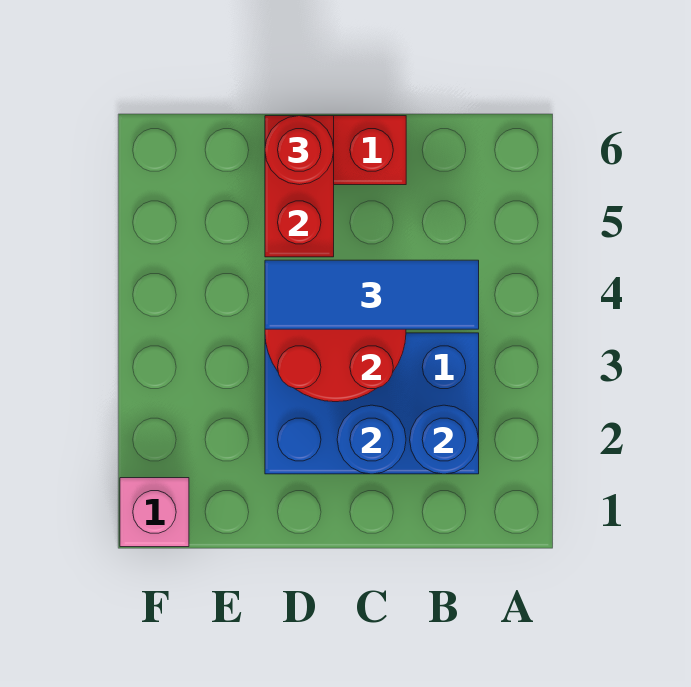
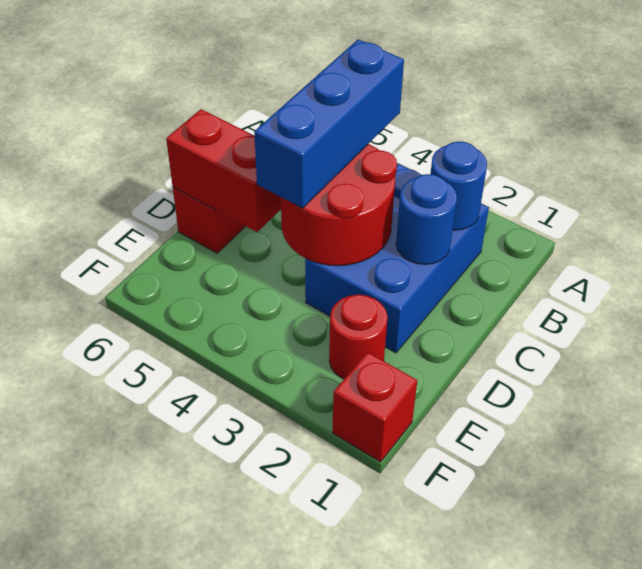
blue 1x3 tile [265,260,479,329] -> blue 1x3 brick [254,39,404,208]
red 1x1 round brick [265,116,334,185] -> red 1x1 round brick moved to [329,295,388,379]
pink 1x1 brick [120,478,189,547] -> red 1x1 brick [332,352,417,462]

